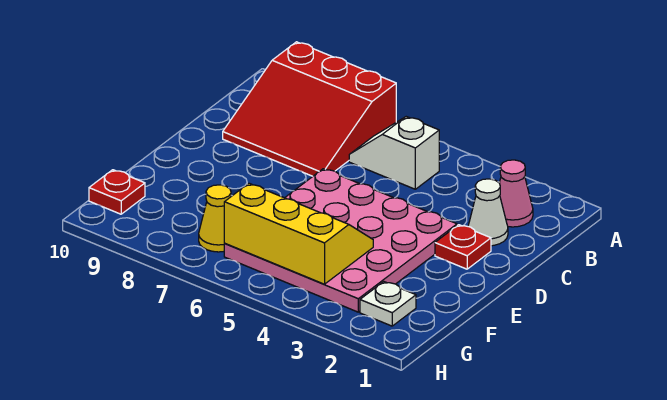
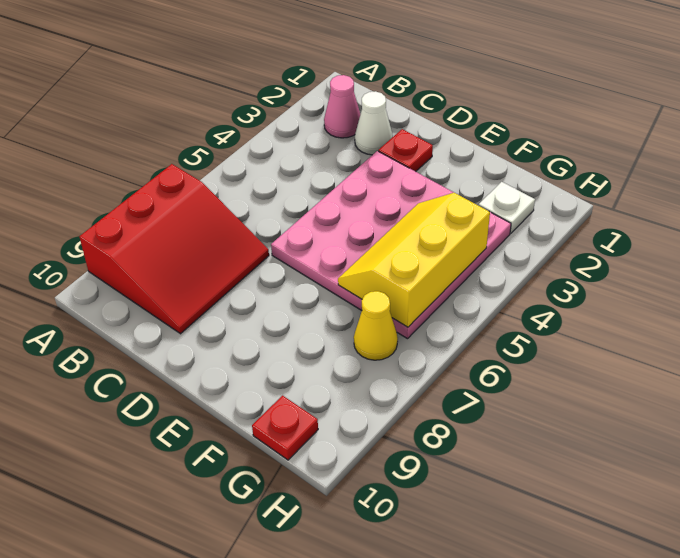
white 1x2 slope [349,117,439,189] -> none

